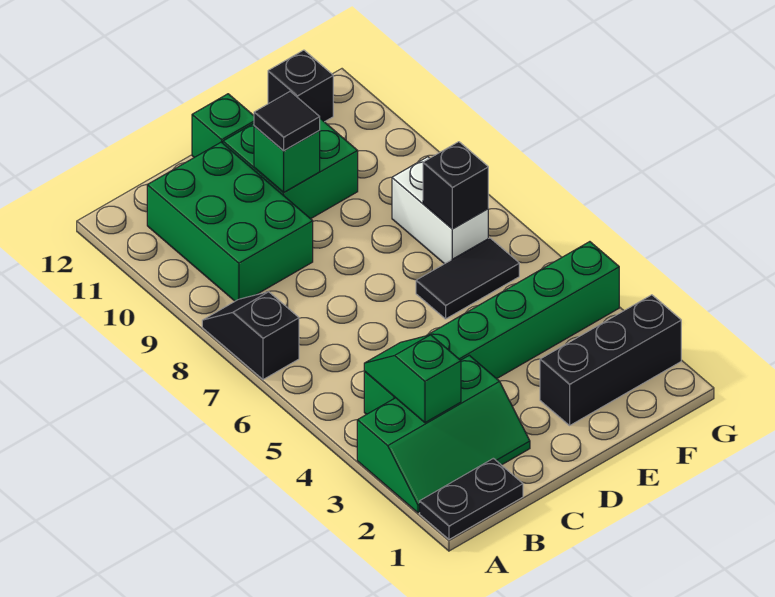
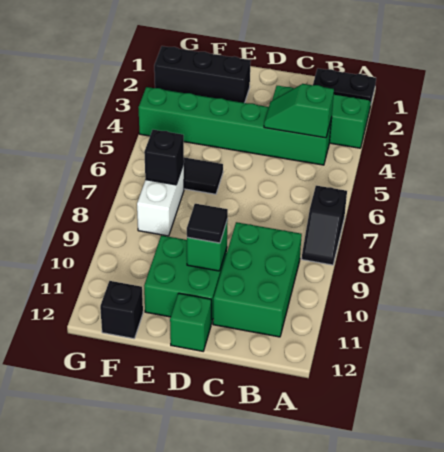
green 1x2 slope [364,335,461,423] -> green 1x2 slope turned to [264,84,334,138]

